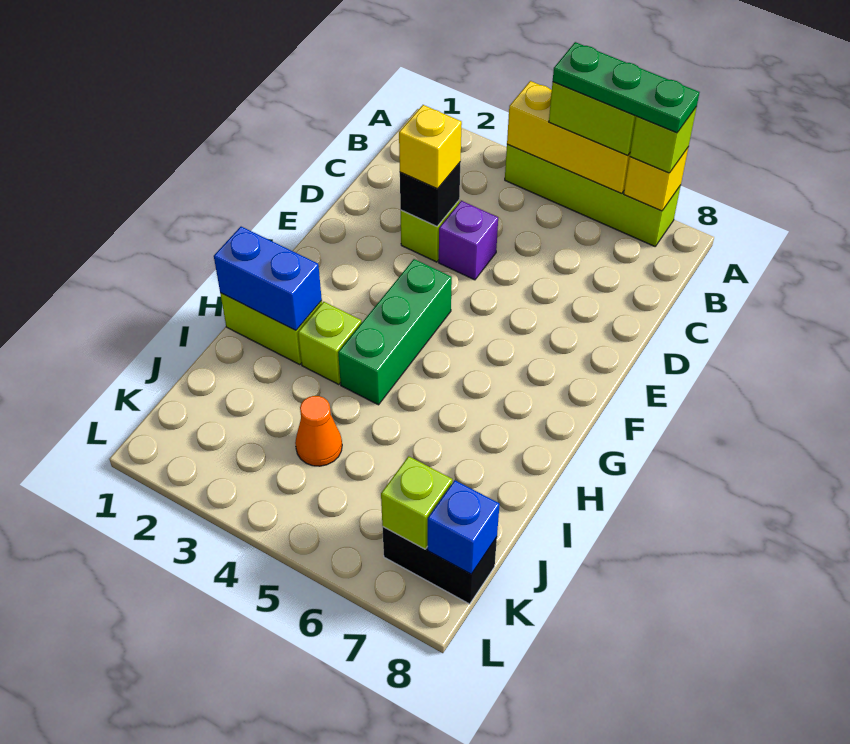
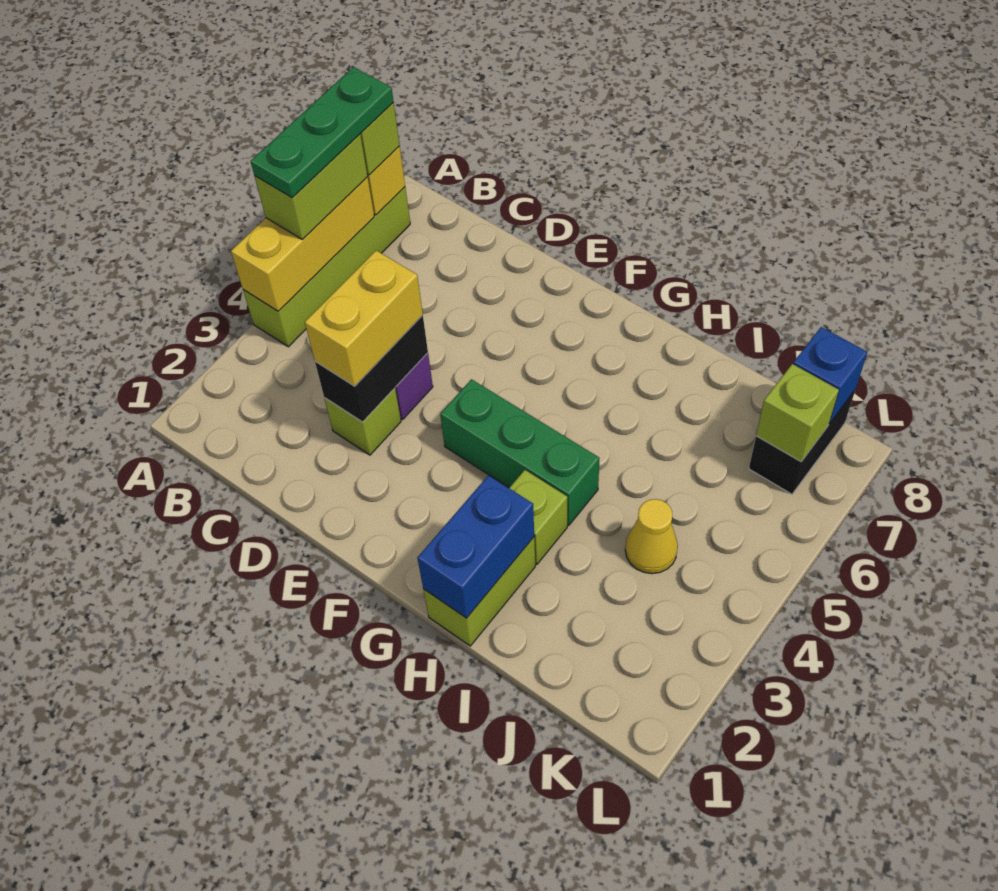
black 1x1 brick [400,163,460,226] -> black 1x2 brick [315,315,428,422]
yellow 1x1 brick [399,105,462,189] -> yellow 1x2 brick [305,251,423,386]
orange 1x1 cone [295,396,342,466] -> yellow 1x1 cone [625,499,678,574]

